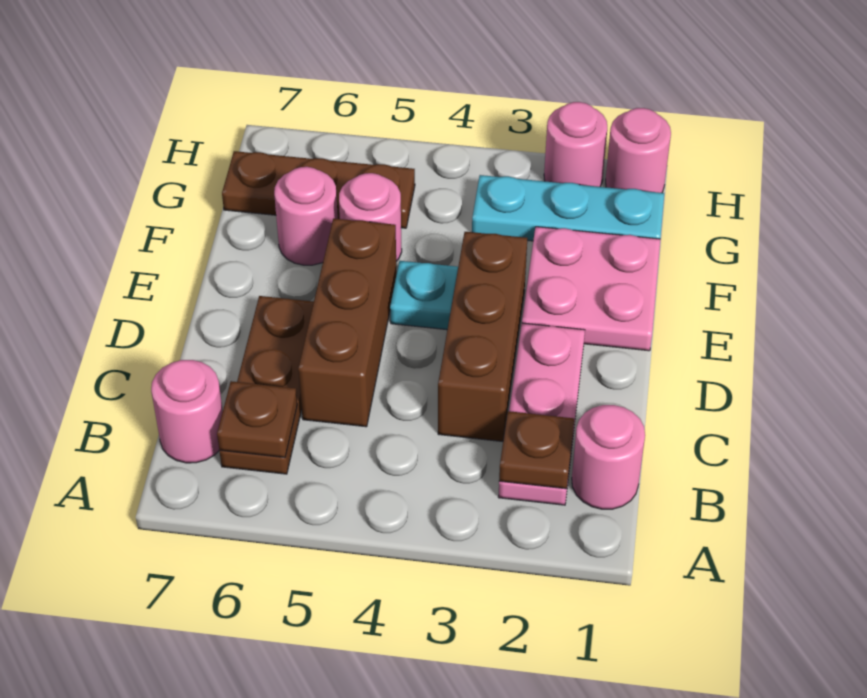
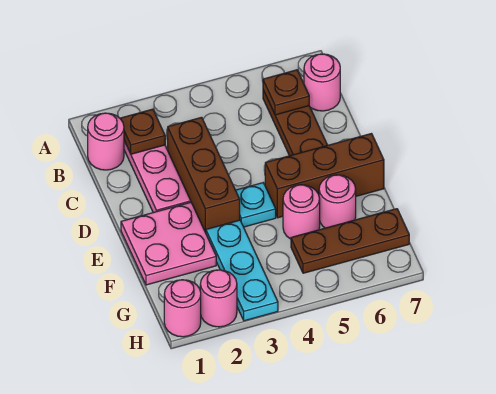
brown 1x3 brick [298,218,397,427] -> brown 1x3 brick turned to [265,134,384,218]
cyan 1x3 plate [472,175,664,241] -> cyan 1x3 plate turned to [206,220,278,321]

